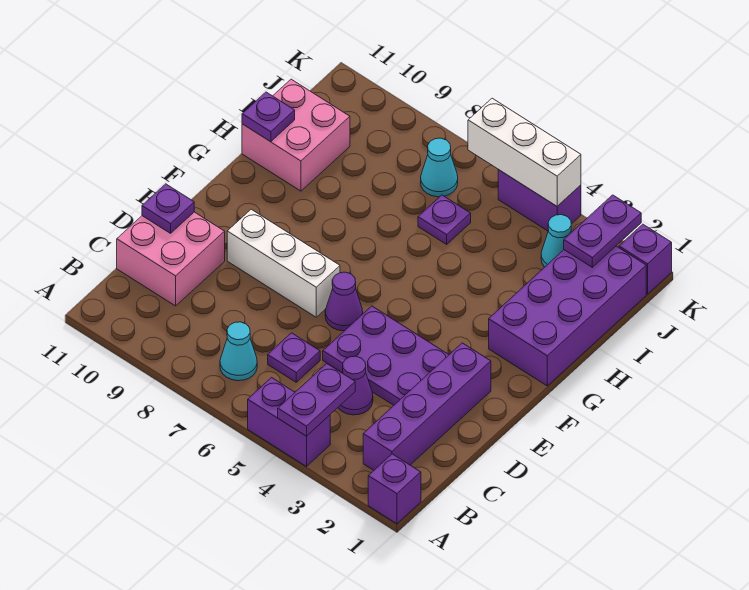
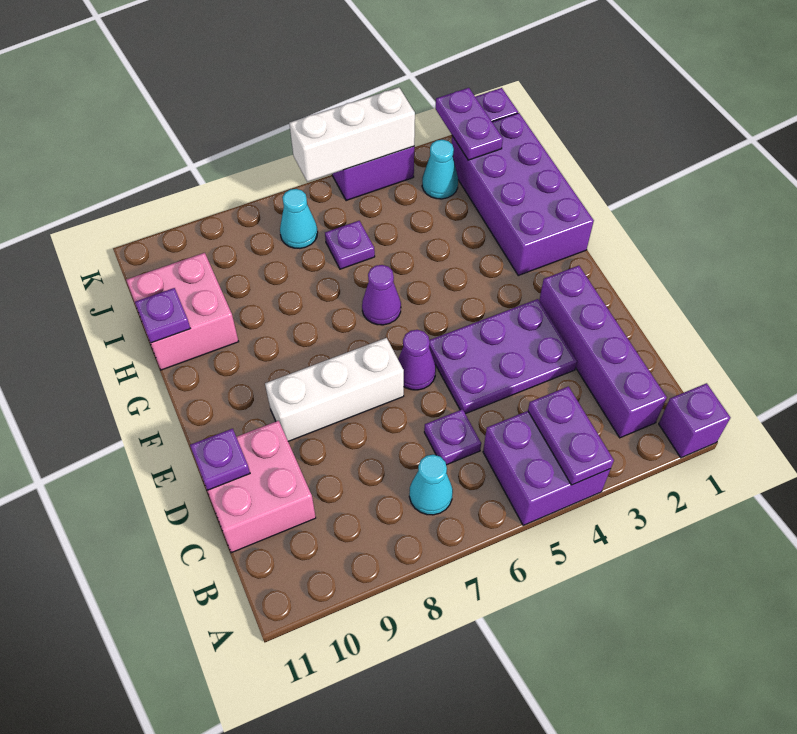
purple 1x2 brick [248,378,330,467] -> purple 2x2 brick [483,411,610,525]
purple 1x1 cone [338,356,373,415] -> purple 1x1 cone moved to [362,265,401,325]

